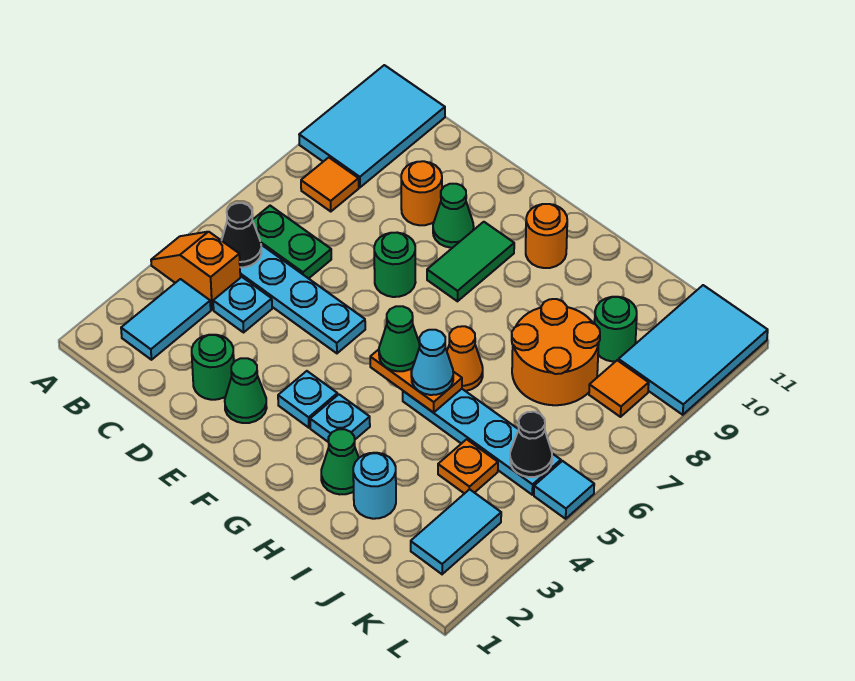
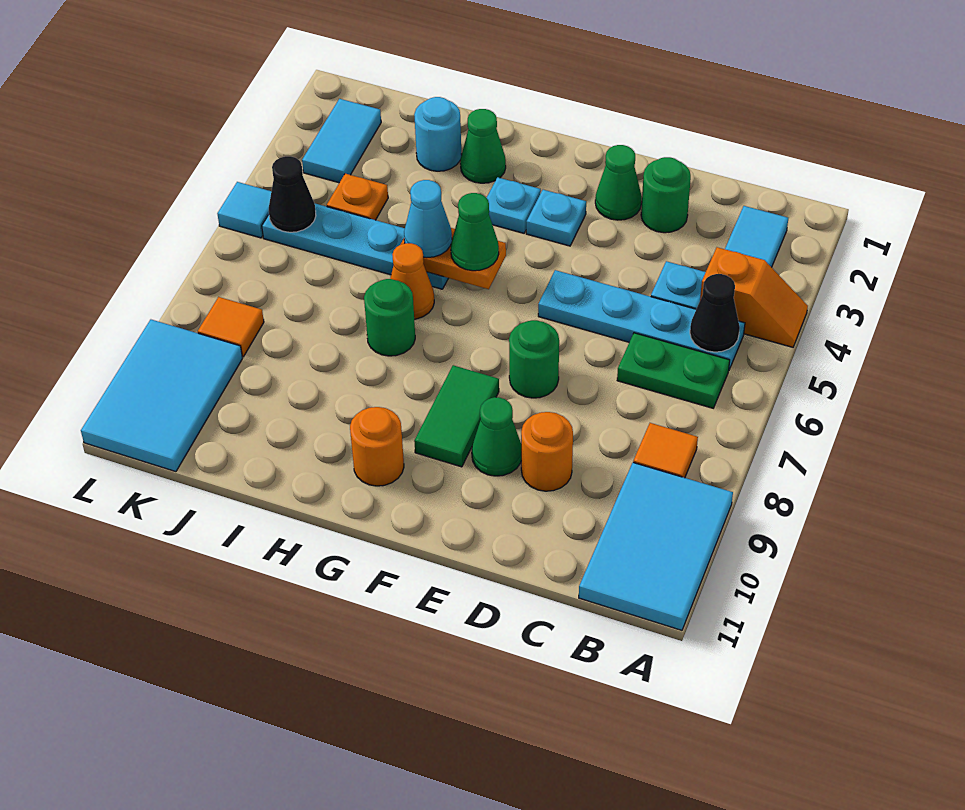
orange 2x2 round brick [512,299,600,405] -> none
green 1x1 round brick [595,297,637,361] -> green 1x1 round brick moved to [364,279,415,356]

